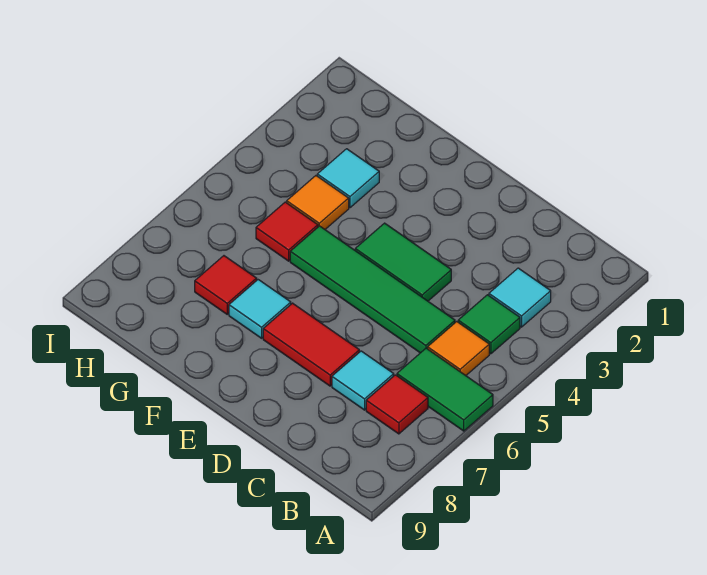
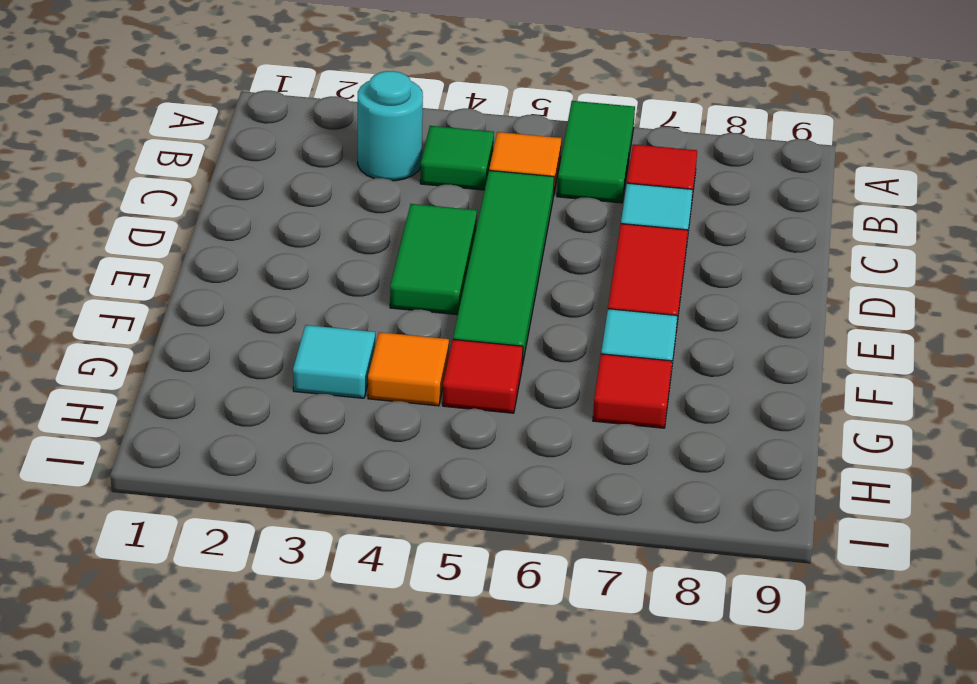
cyan 1x1 tile [489,268,551,327] -> cyan 1x1 round brick [358,71,423,181]

